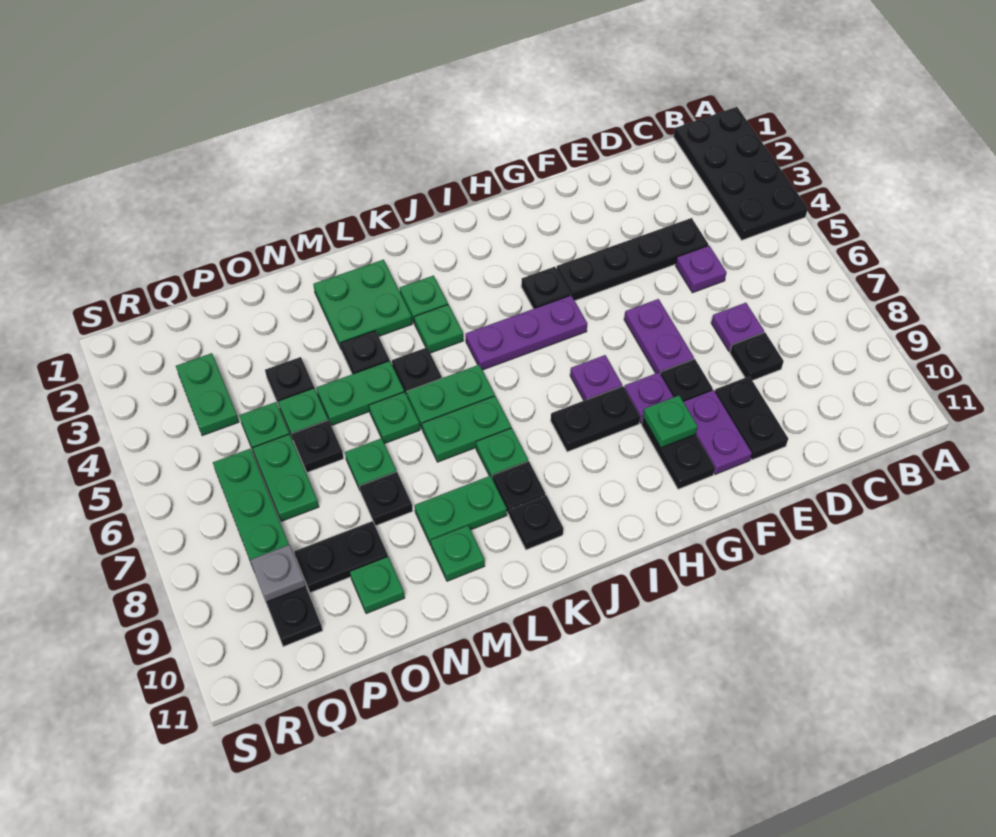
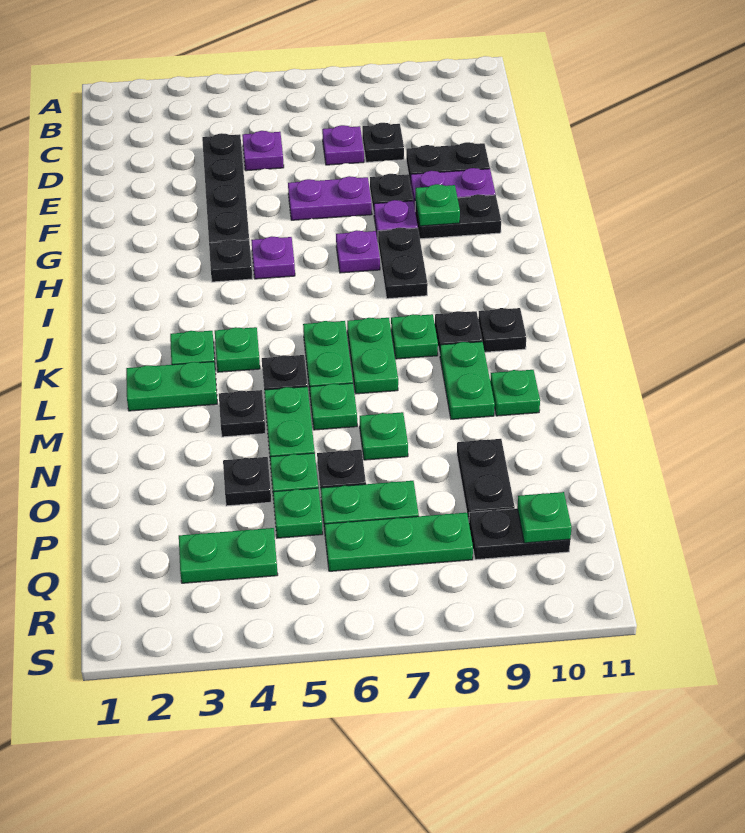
black 2x4 plate [674,107,808,240] -> none
purple 1x3 plate [466,295,587,370] -> purple 1x1 plate [251,236,295,279]
green 2x2 plate [313,260,412,348] -> green 1x2 plate [126,362,217,411]
black 1x1 plate [360,472,413,526] -> none
green 1x1 plate [350,557,405,614] -> green 1x1 plate moved to [517,492,572,543]
grey 1x1 plate [250,545,306,602] -> none

